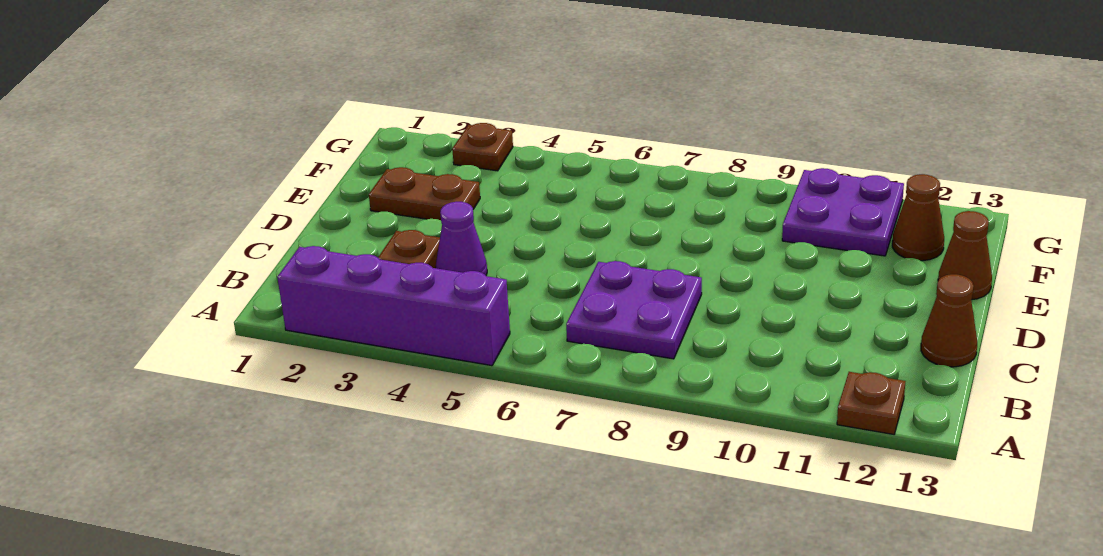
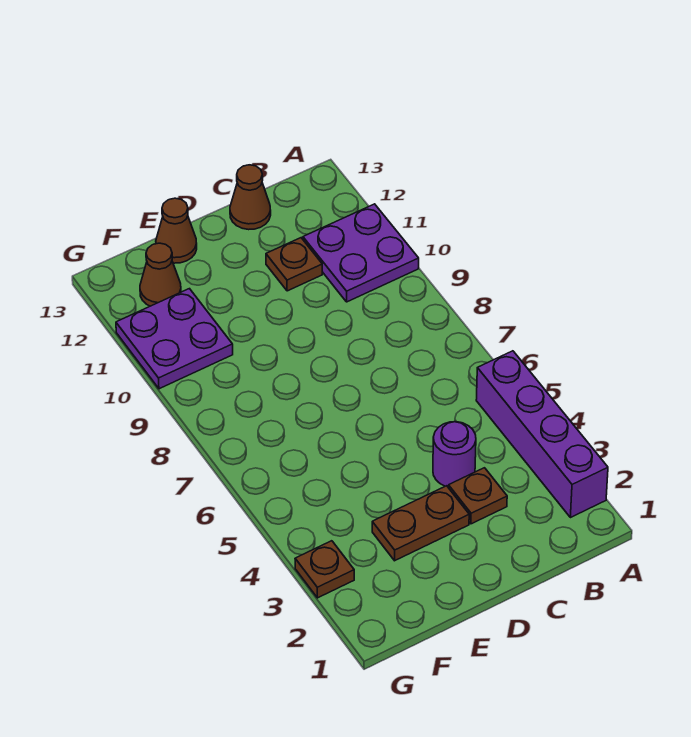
brown 1x1 plate [837,372,905,434] -> brown 1x1 plate moved to [266,238,322,291]
purple 2x2 plate [566,261,702,359] -> purple 2x2 plate moved to [303,204,419,302]
purple 1x1 cone [436,202,487,275] -> purple 1x1 round brick [433,422,476,487]
brown 1x2 plate [369,167,480,220] -> brown 1x2 plate turned to [372,486,469,561]

